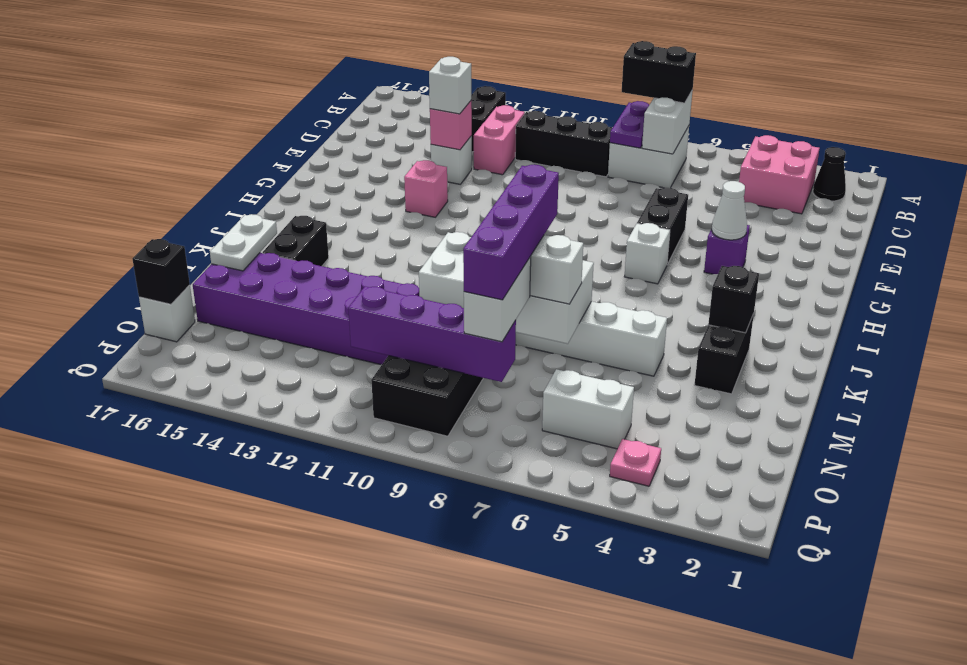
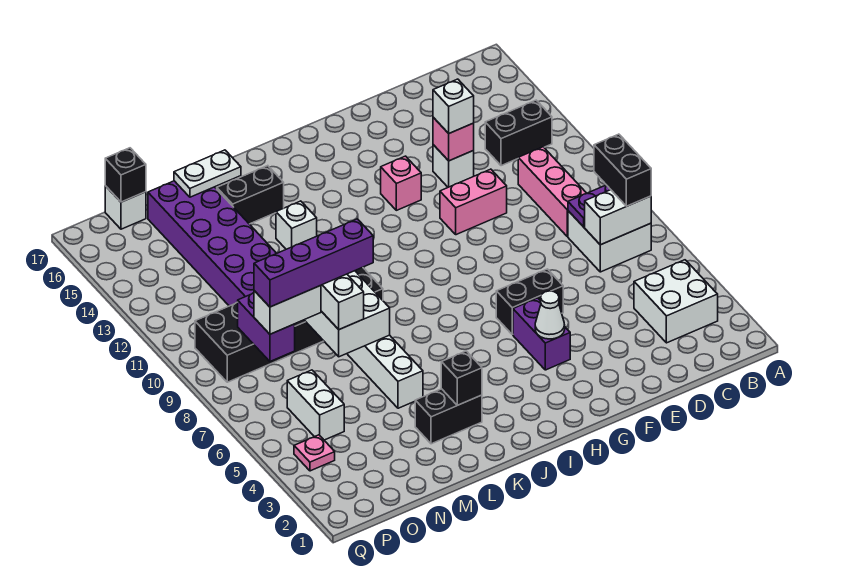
black 1x1 cone [813,147,846,201] -> none
pink 2x2 brick [739,135,820,214] -> white 2x2 brick [634,260,718,343]
black 1x3 brick [515,111,613,177] -> pink 1x3 brick [518,147,586,236]
pink 1x2 brick [474,105,525,175] -> pink 1x2 brick moved to [440,169,507,235]
purple 1x1 brick [704,225,750,274] -> purple 1x2 brick [513,298,570,370]
white 1x1 brick [624,223,670,284] -> white 1x1 brick moved to [276,201,317,249]
purple 1x4 brick [348,286,516,382] -> purple 1x2 brick [238,293,295,361]

